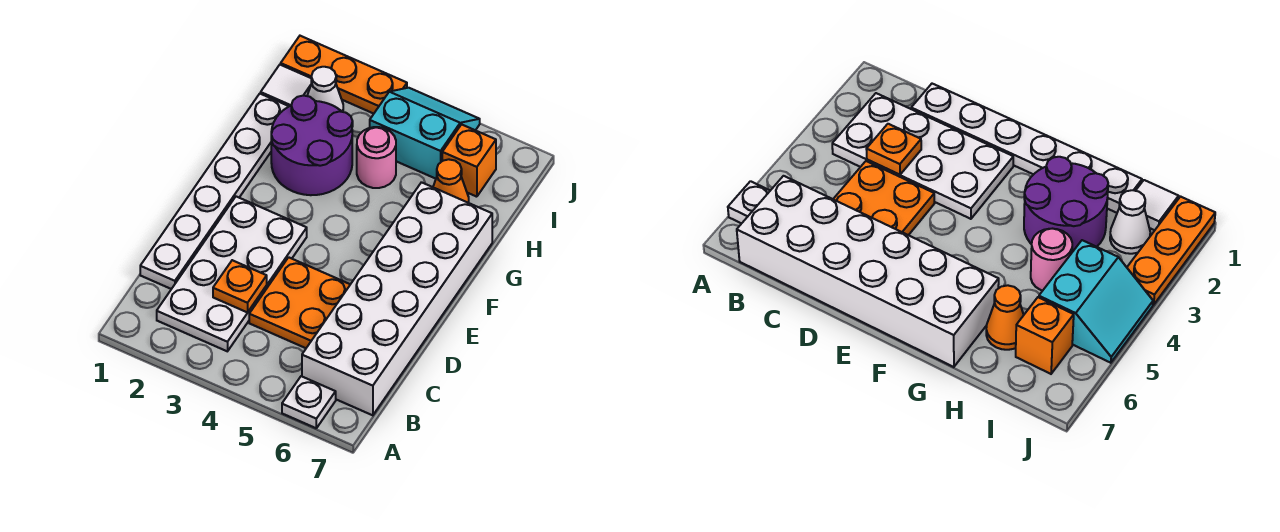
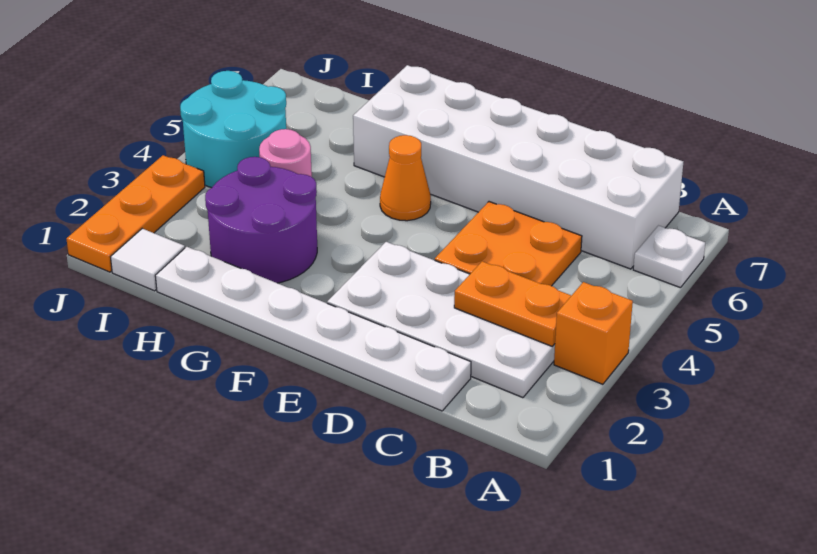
orange 1x1 plate [213,260,267,312] -> orange 1x2 plate [454,261,571,346]
orange 1x1 cone [433,159,469,203] -> orange 1x1 cone moved to [380,135,431,221]
white 1x1 cone [307,67,343,112] -> none
cyan 2x2 slope [370,88,480,179] -> cyan 2x2 round brick [180,71,286,188]
orange 1x1 brick [442,124,496,197] -> orange 1x1 brick moved to [554,282,633,384]

